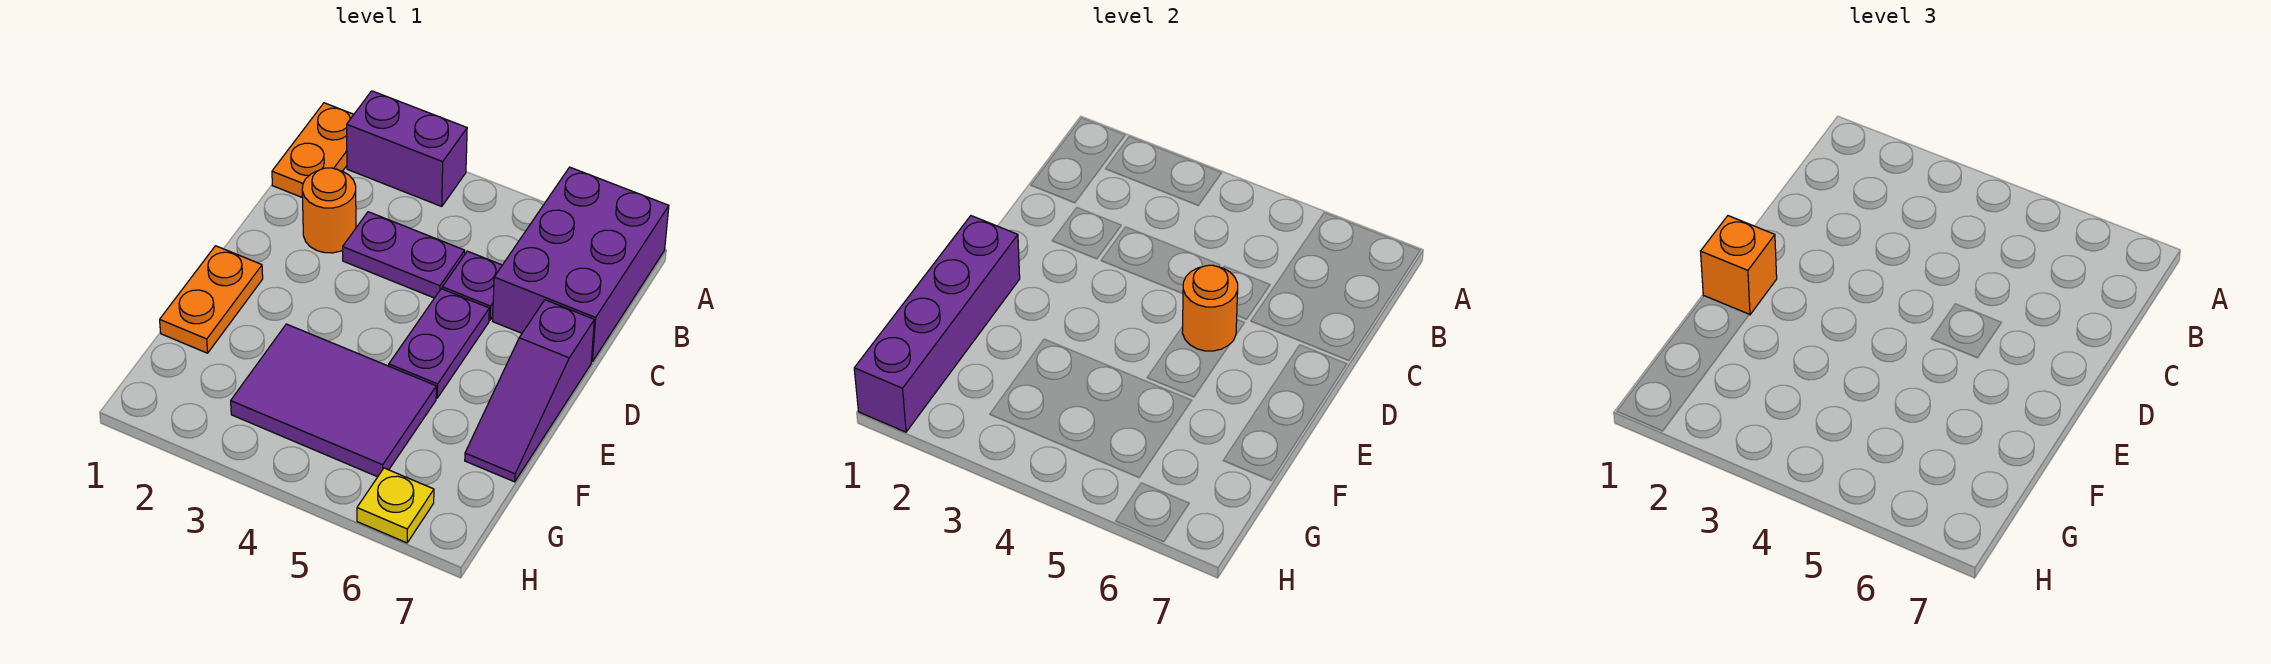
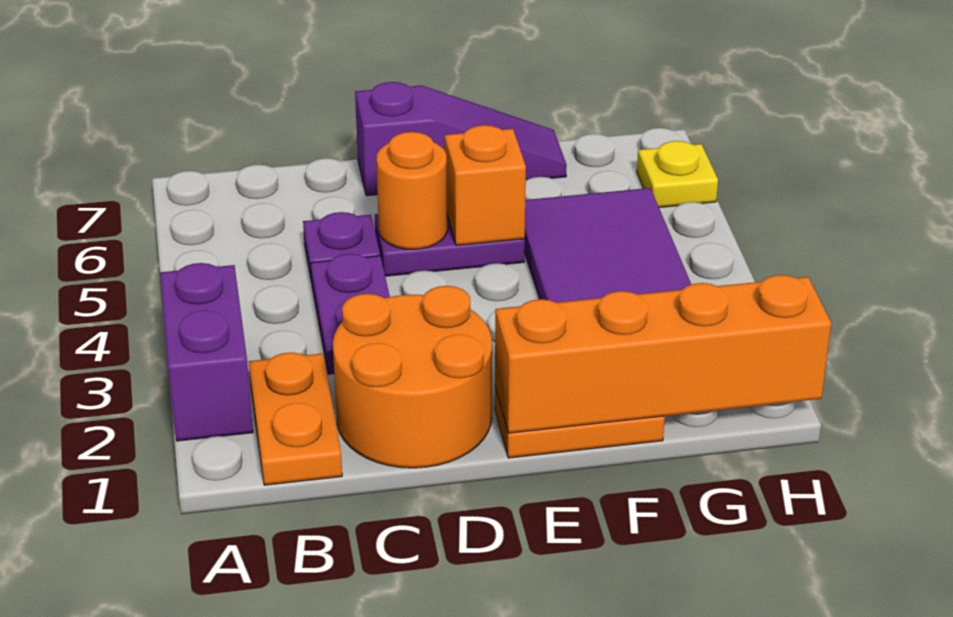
orange 1x2 plate [272,103,354,198] -> orange 1x2 plate turned to [249,352,342,485]
purple 2x3 brick [493,167,669,362] -> none
orange 1x1 round brick [302,168,356,253] -> orange 2x2 round brick [333,286,492,468]
purple 1x4 brick [854,216,1020,432] -> orange 1x4 brick [495,275,831,433]
orange 1x1 brick [1701,216,1777,315] -> orange 1x1 brick moved to [445,125,526,246]

